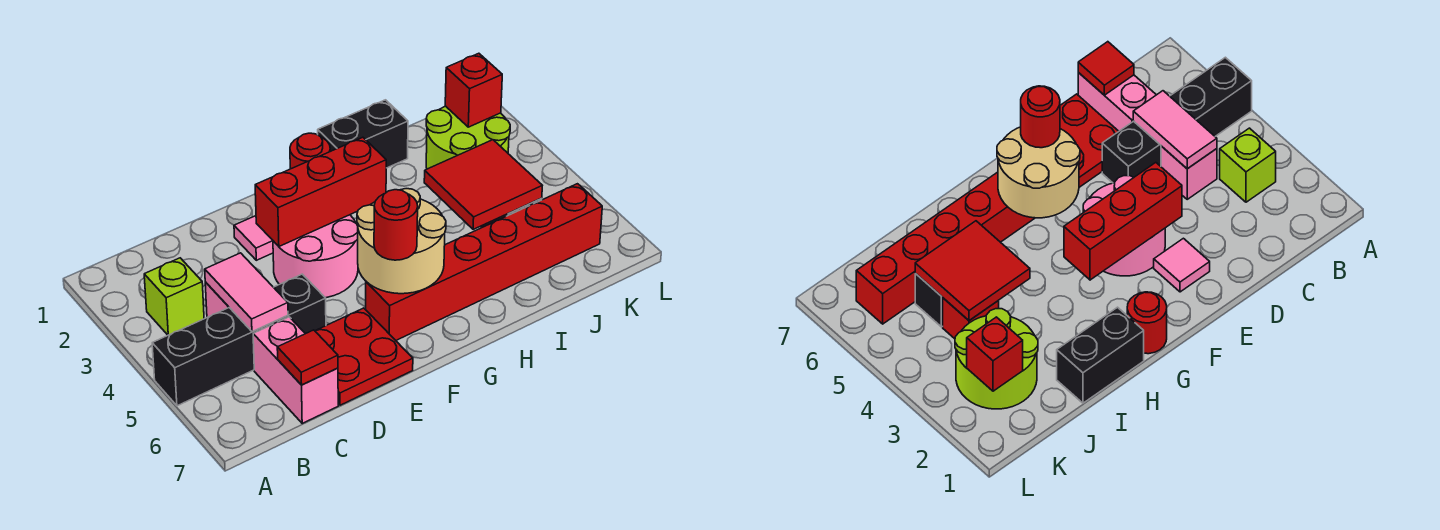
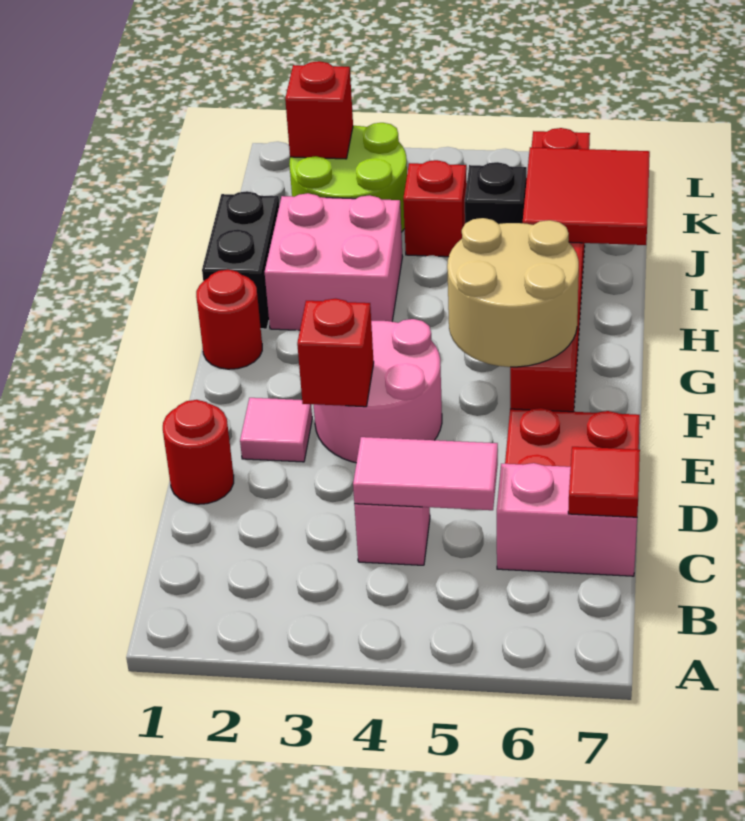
black 1x4 brick [152,274,326,406] -> none
lime 1x1 brick [144,258,204,335] -> none
red 1x3 brick [255,137,386,246] -> red 1x1 brick [297,299,374,407]
red 1x1 round brick [374,190,418,260] -> red 1x1 round brick moved to [163,400,234,504]
none -> pink 2x2 brick [265,193,402,330]
red 2x2 tile [424,140,542,229] -> red 2x2 tile moved to [523,147,650,245]

